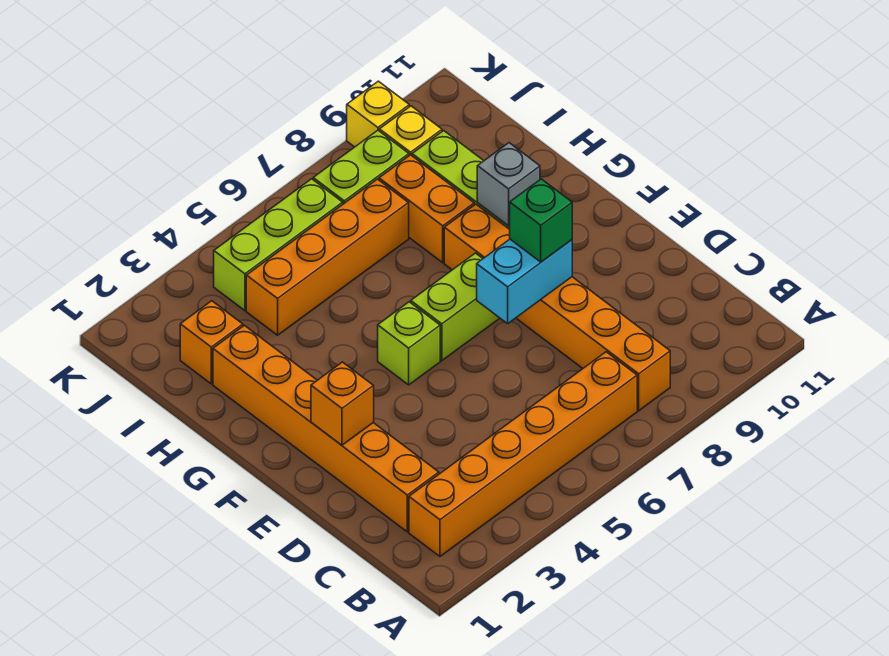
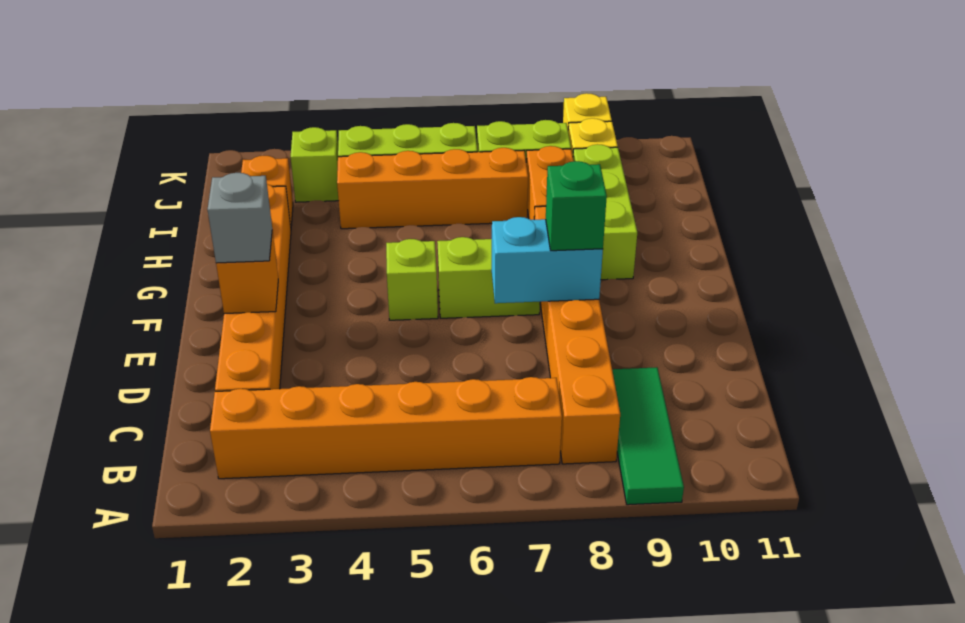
none -> green 1x3 tile [612,367,684,505]
grey 1x1 brick [477,143,540,226] -> grey 1x1 brick moved to [208,173,272,263]
none -> lime 1x1 brick [291,127,339,202]

